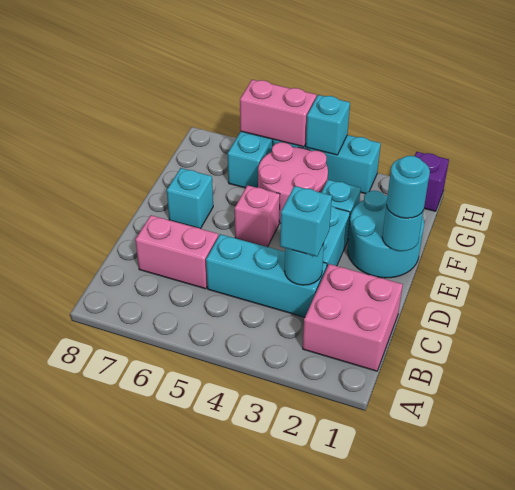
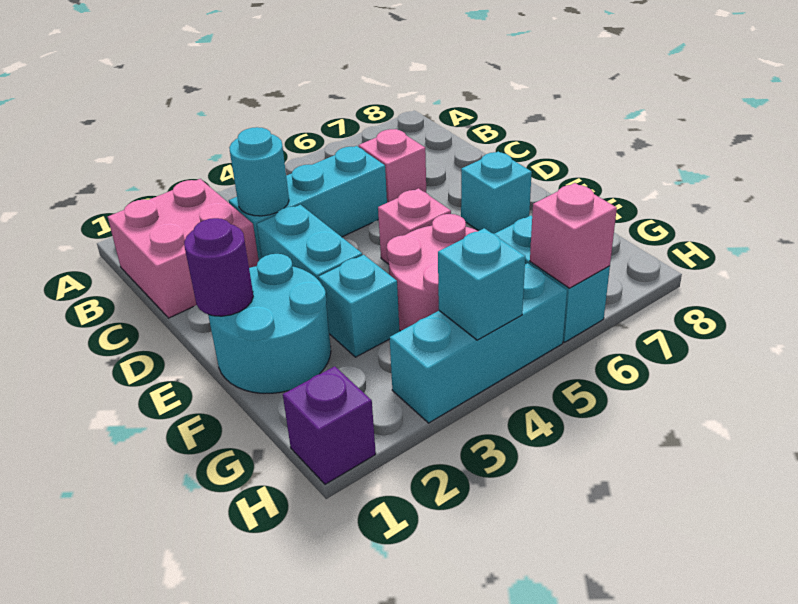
cyan 1x1 brick [280,186,332,257] -> none
pink 1x2 brick [135,215,218,289] -> pink 1x1 brick [359,129,426,203]
cyan 1x1 round brick [382,205,424,251] -> purple 1x1 round brick [184,218,253,316]
cyan 1x1 round brick [386,156,430,218] -> none
pink 1x2 brick [240,80,316,147] -> pink 1x1 brick [530,183,617,288]

